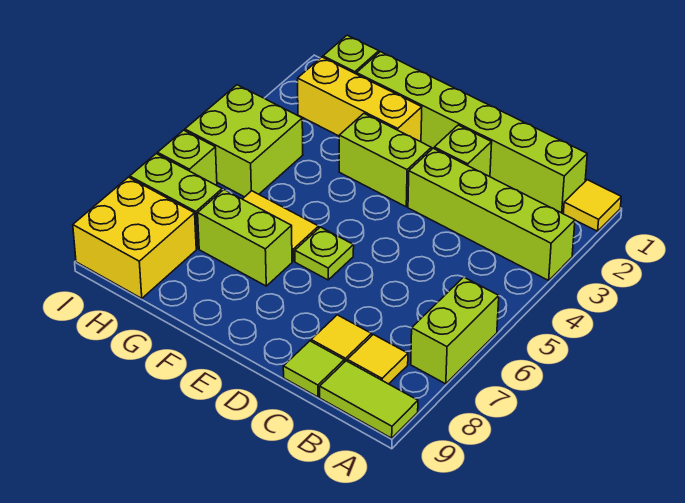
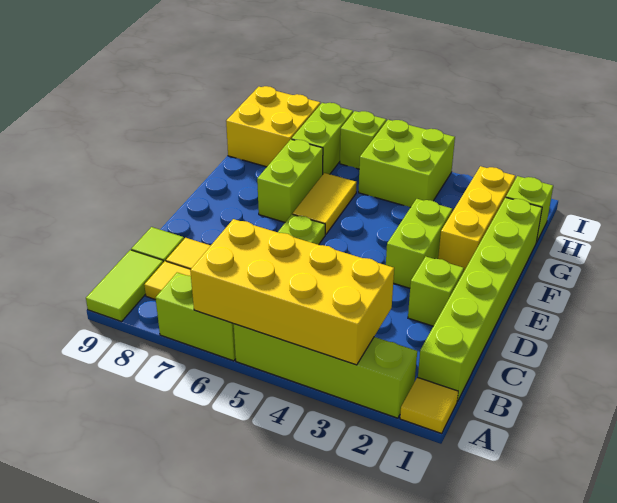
lime 1x4 brick [408,148,575,280] -> lime 1x4 brick turned to [234,324,417,418]
none -> yellow 2x4 brick [190,219,394,365]

